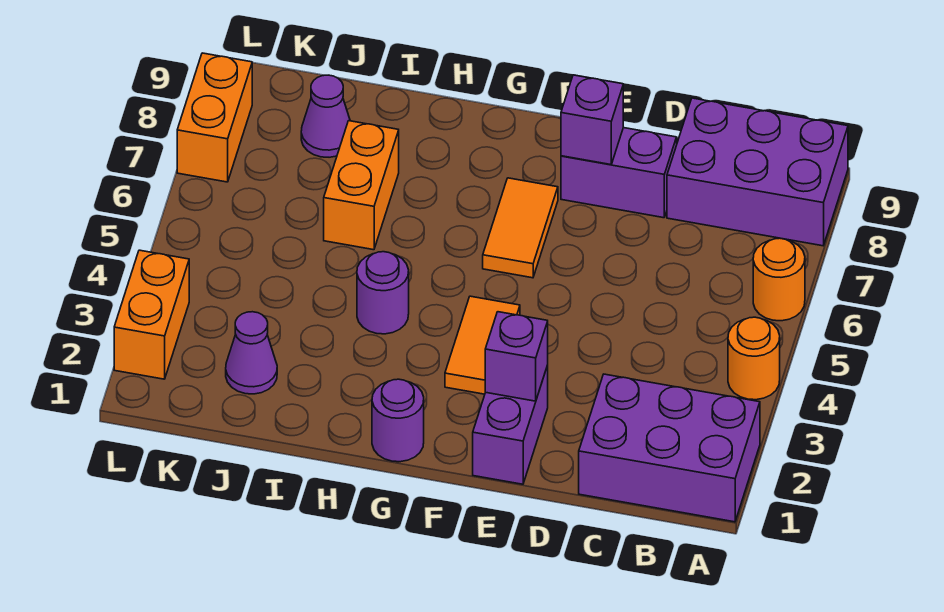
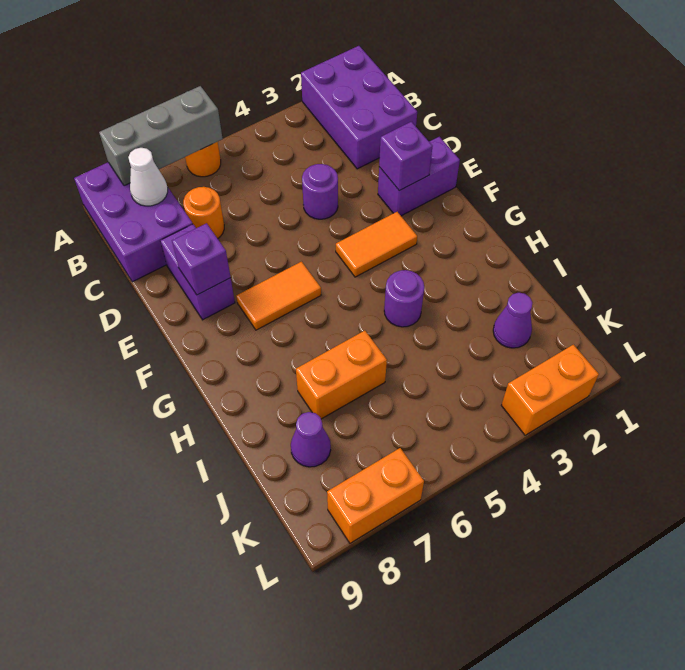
orange 1x1 round brick [728,317,780,400] -> orange 1x1 round brick moved to [183,187,224,239]
none -> grey 1x3 brick [99,86,223,186]
none -> white 1x1 cone [128,148,168,206]
purple 1x1 round brick [372,379,424,462] -> purple 1x1 round brick moved to [302,164,338,219]

